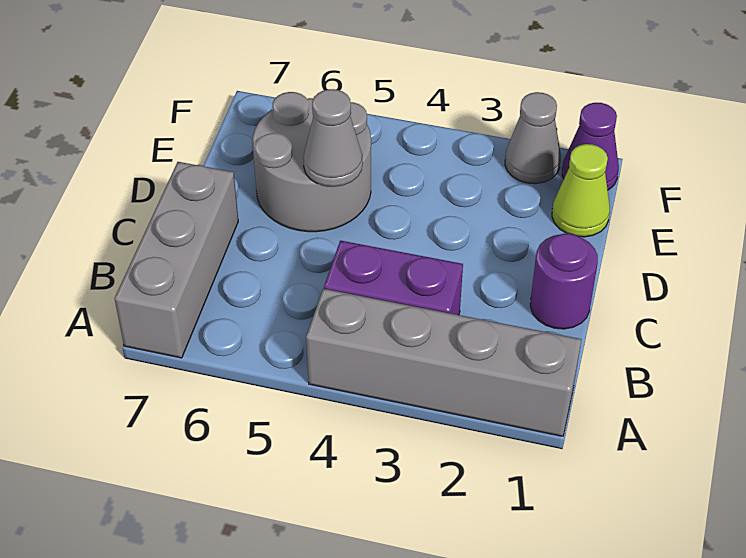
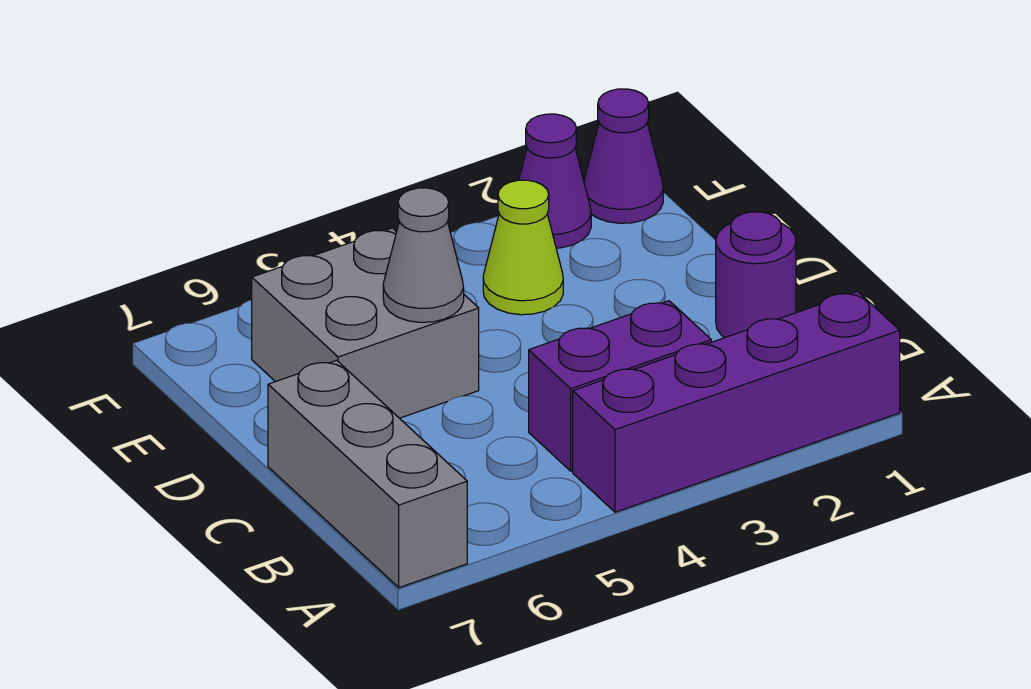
grey 1x4 brick [306,289,582,436] -> purple 1x4 brick [573,291,900,512]
grey 2x2 round brick [252,92,371,232] -> grey 2x2 brick [252,228,479,418]
lime 1x1 cone [552,144,610,237] -> lime 1x1 cone moved to [483,180,563,315]
grey 1x1 cone [505,92,561,184] -> purple 1x1 cone [519,114,591,248]

